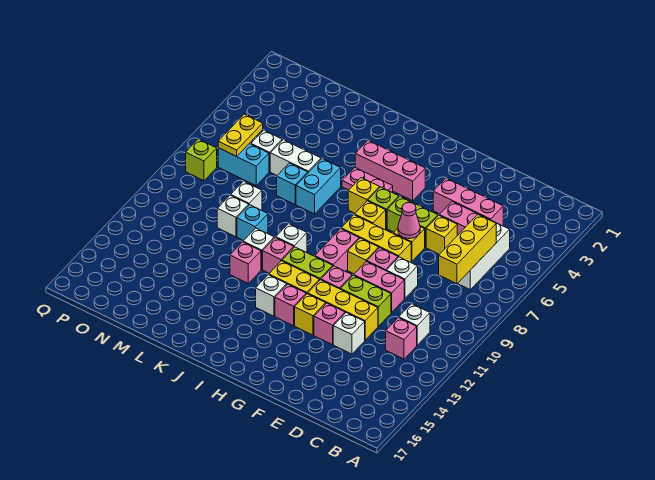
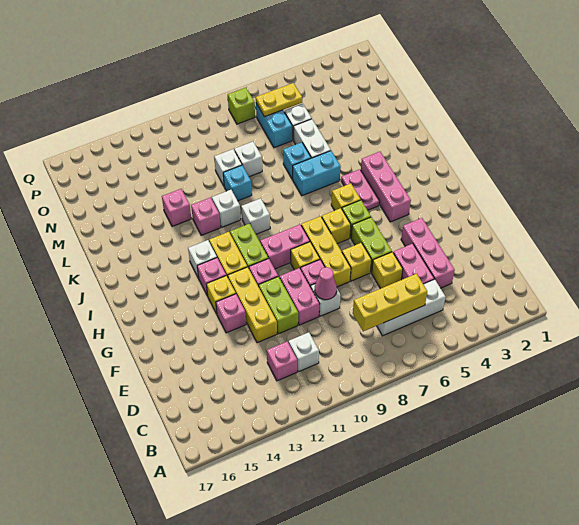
white 1x1 brick [333,313,365,354] -> none
pink 1x1 cone [398,202,420,239] -> pink 1x1 cone moved to [315,267,337,300]
pink 1x1 brick [263,237,294,273] -> pink 1x1 brick moved to [162,189,191,227]

